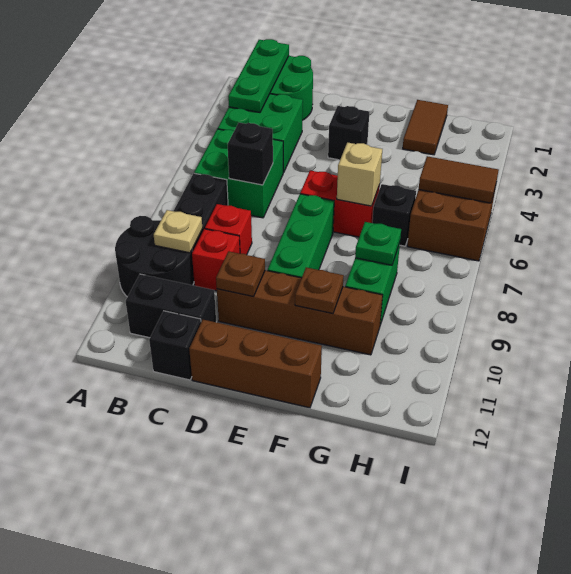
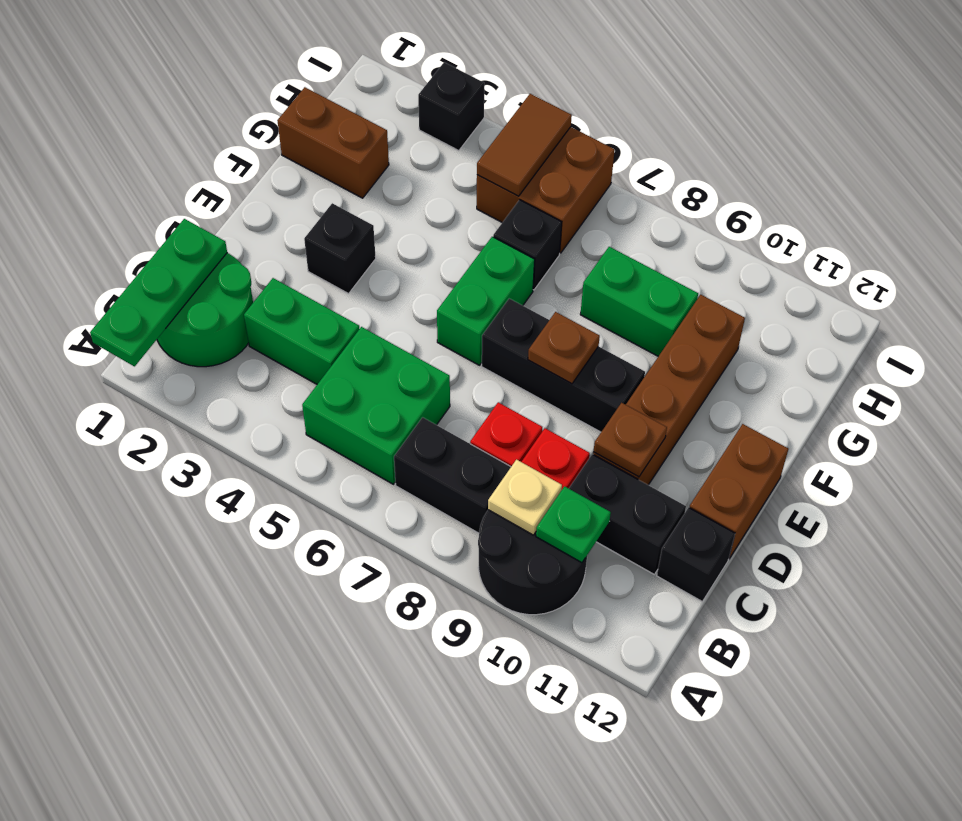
green 1x3 plate [228,39,289,112] -> green 1x3 plate turned to [90,219,227,366]
green 2x2 brick [218,94,303,173] -> green 1x2 brick [244,278,359,384]
black 1x2 brick [126,274,216,338] -> black 1x2 brick turned to [569,454,686,574]
black 1x1 brick [228,123,273,185] -> black 1x1 brick moved to [418,62,484,151]
brown 1x3 brick [189,320,322,408] -> brown 1x2 brick [689,424,788,559]
red 1x2 brick [300,171,380,237] -> green 1x2 brick [437,237,535,365]
green 1x3 brick [268,194,334,278] -> black 1x3 brick [482,299,645,432]
tan 1x1 brick [337,143,382,206] -> none
brown 1x1 plate [295,267,344,314] -> brown 1x1 plate moved to [528,312,600,384]
brown 1x2 tile [403,100,448,155] -> brown 1x2 brick [277,87,389,198]
green 1x1 plate [355,222,401,265] -> green 1x1 plate moved to [536,486,611,563]

